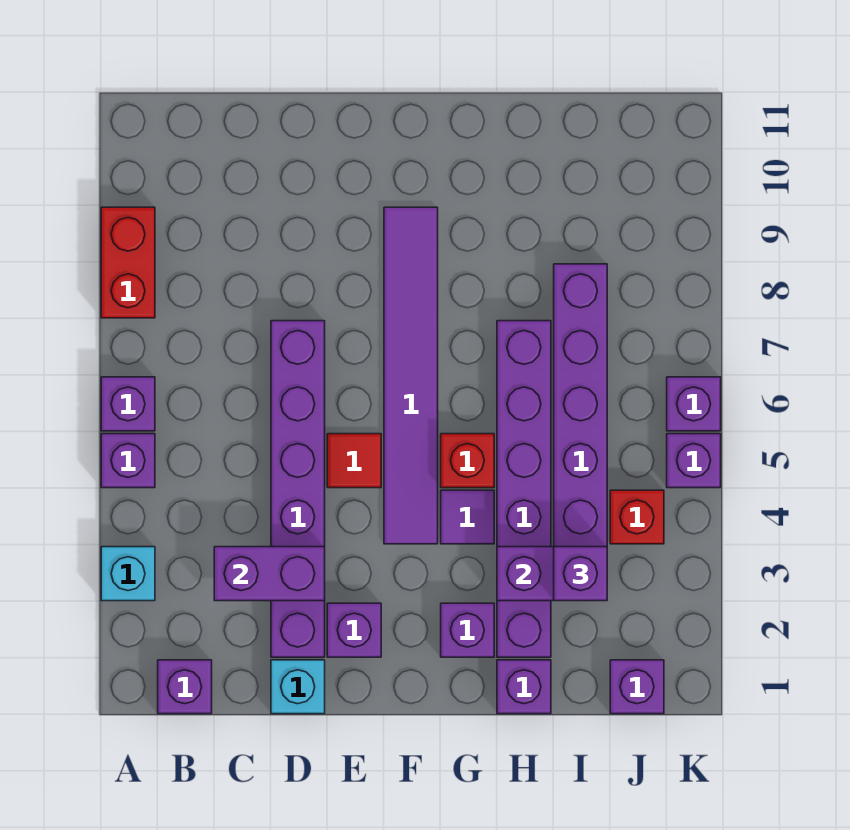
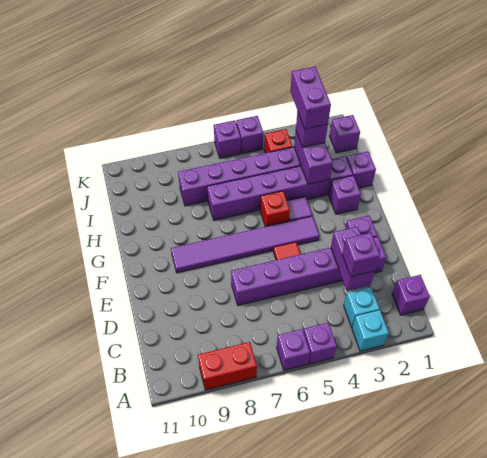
none -> purple 1x1 brick [342,233,380,277]
cyan 1x1 brick [271,660,325,714] -> cyan 1x1 brick moved to [344,287,379,327]
none -> purple 1x2 brick [290,67,331,129]

